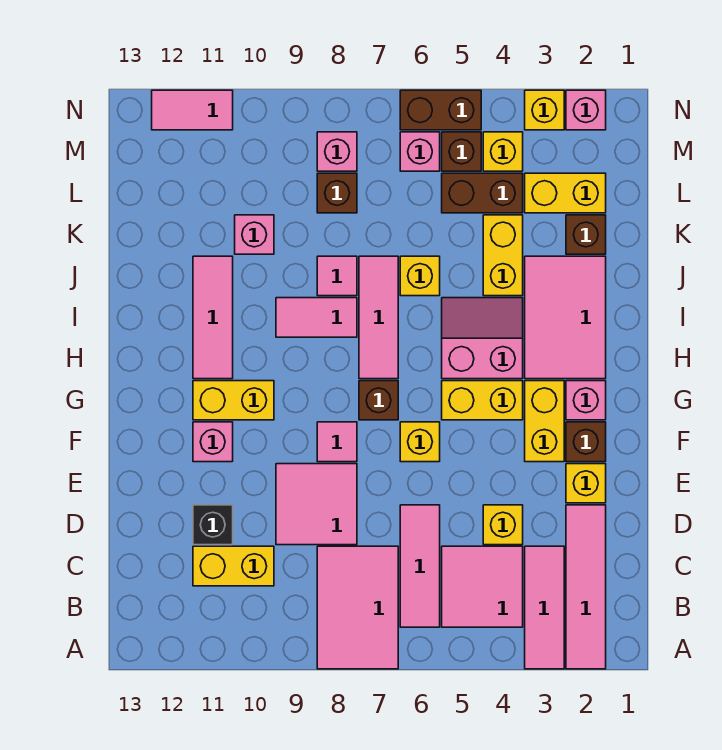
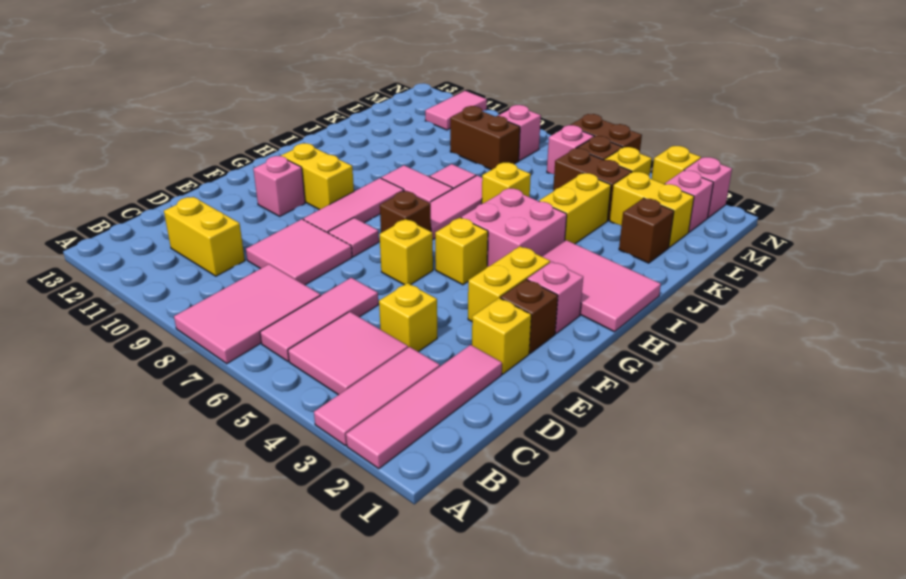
black 1x1 brick [193,505,233,545] -> none
yellow 1x2 brick [442,381,523,420] -> yellow 1x1 brick [435,218,488,285]
pink 2x3 tile [525,256,606,379] -> pink 2x3 tile turned to [542,240,661,332]
pink 2x2 slope [442,298,523,379] -> pink 2x2 brick [461,188,567,267]
pink 1x3 tile [193,256,233,379] -> pink 1x3 tile moved to [303,178,404,233]
pink 1x1 brick [235,215,274,254] -> pink 1x1 brick moved to [665,170,714,232]
brown 1x1 brick [317,173,357,213] -> brown 1x2 brick [450,106,520,170]
pink 1x2 tile [152,90,233,130] -> pink 1x2 tile turned to [425,91,487,130]

